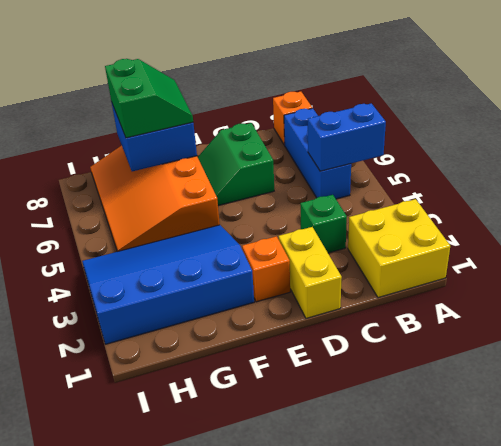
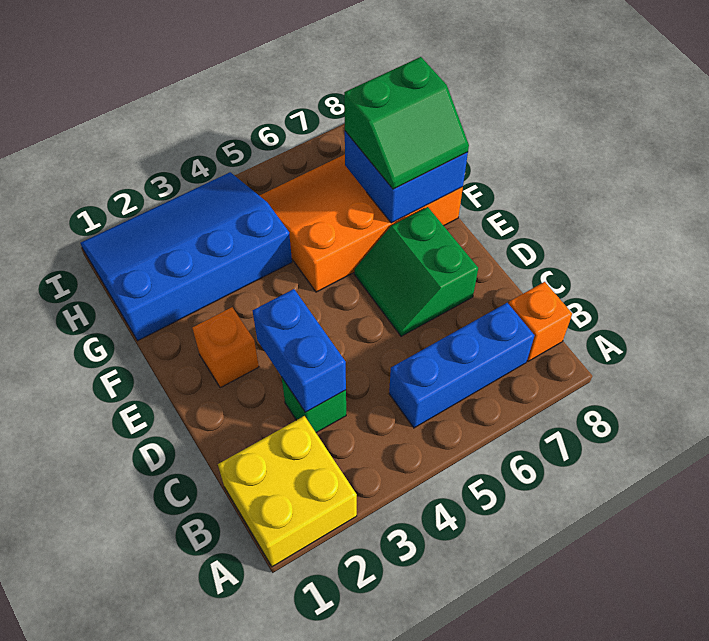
blue 1x2 brick [308,103,386,171] -> blue 1x2 brick moved to [253,289,346,412]
yellow 1x2 brick [279,227,342,318] -> none
green 2x2 slope [198,123,274,206] -> green 2x2 slope turned to [354,207,478,336]
blue 3x4 slope [82,225,254,344] -> blue 3x4 slope turned to [81,172,292,341]

